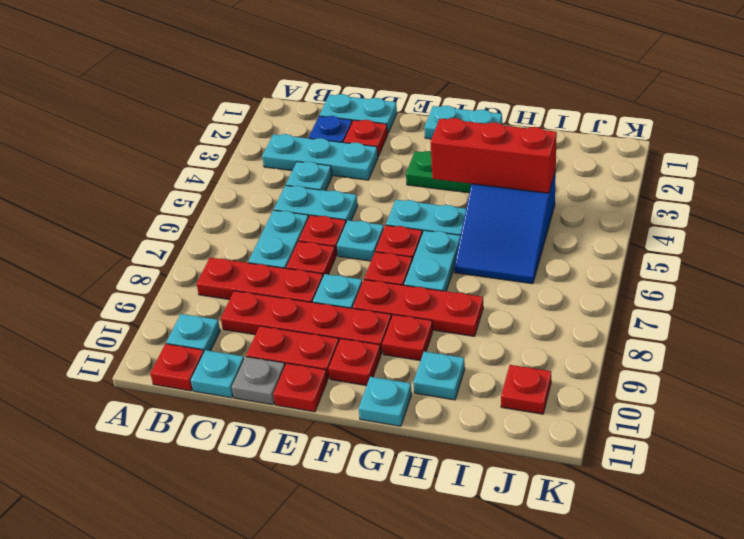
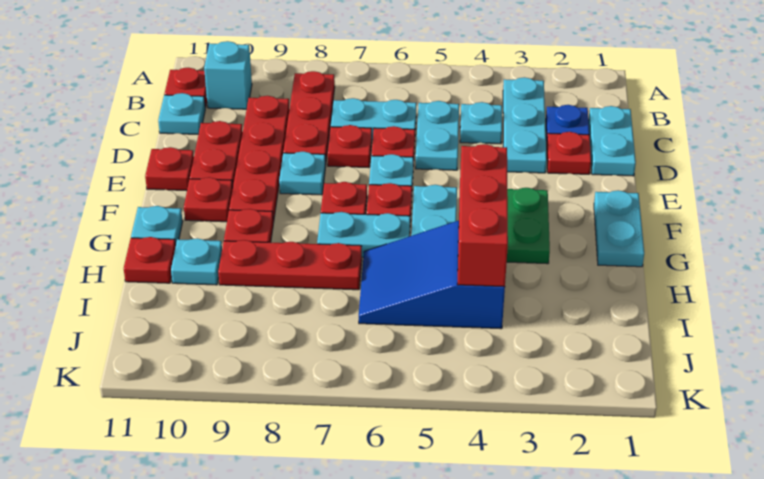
cyan 1x1 plate [166,314,220,351] -> cyan 1x1 brick [204,41,252,109]
grey 1x1 plate [232,357,285,405] -> none
red 1x3 plate [353,280,483,336] -> red 1x3 plate turned to [218,240,362,290]
red 1x1 plate [501,365,551,414] -> red 1x1 plate moved to [124,237,176,283]

